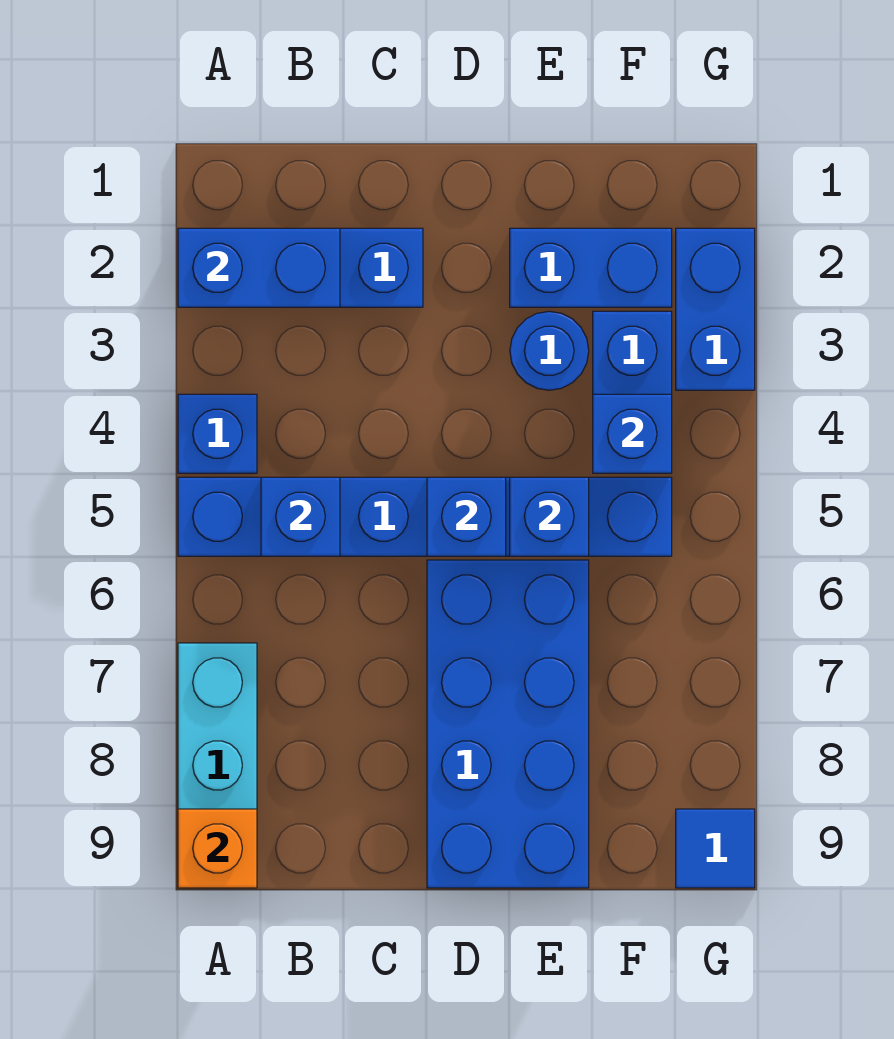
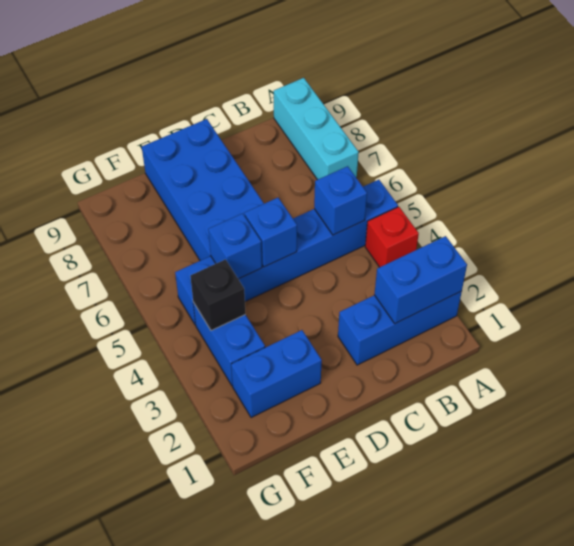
blue 1x1 brick [178,394,257,473] -> red 1x1 brick [365,207,419,267]
orange 1x1 brick [178,809,257,888] -> none
blue 1x1 round brick [510,311,589,390] -> none
blue 1x1 brick [593,394,672,473] -> black 1x1 brick [190,259,245,330]
blue 1x2 brick [676,228,755,390] -> none
blue 1x1 tile [676,809,755,888] -> none

